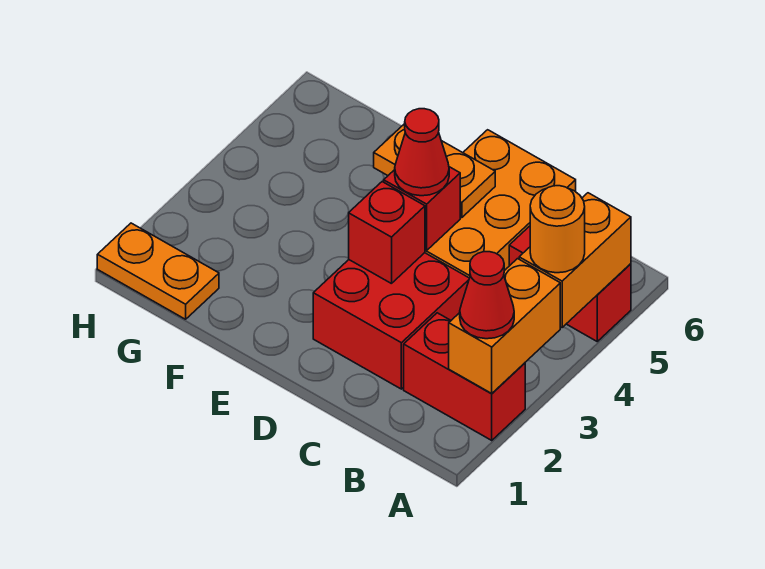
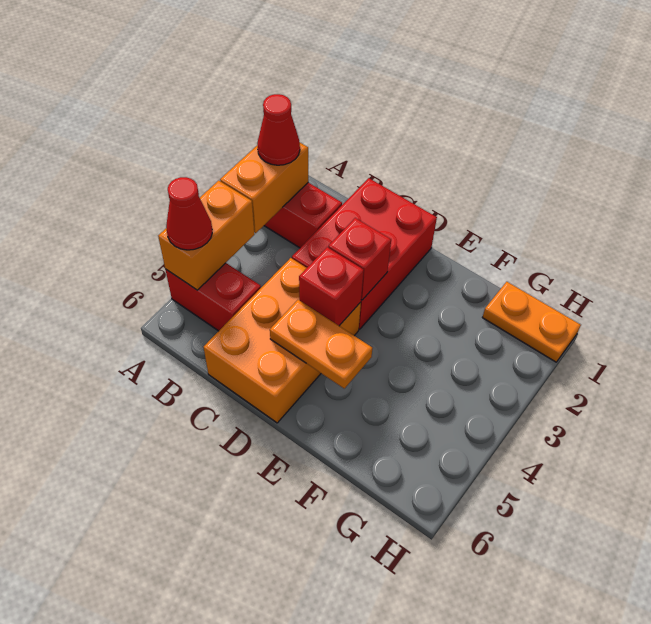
orange 1x1 round brick [530,186,585,273] -> none
red 2x2 brick [313,253,469,389] -> red 2x3 brick [292,178,437,329]
red 1x1 cone [395,109,449,196] -> red 1x1 cone moved to [166,177,212,250]

